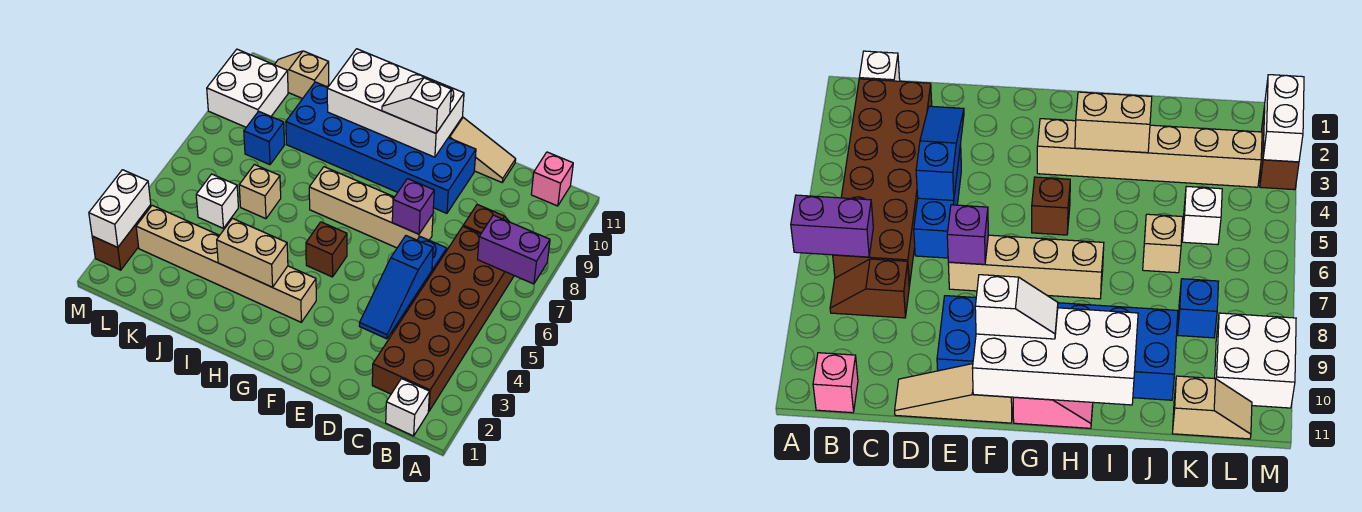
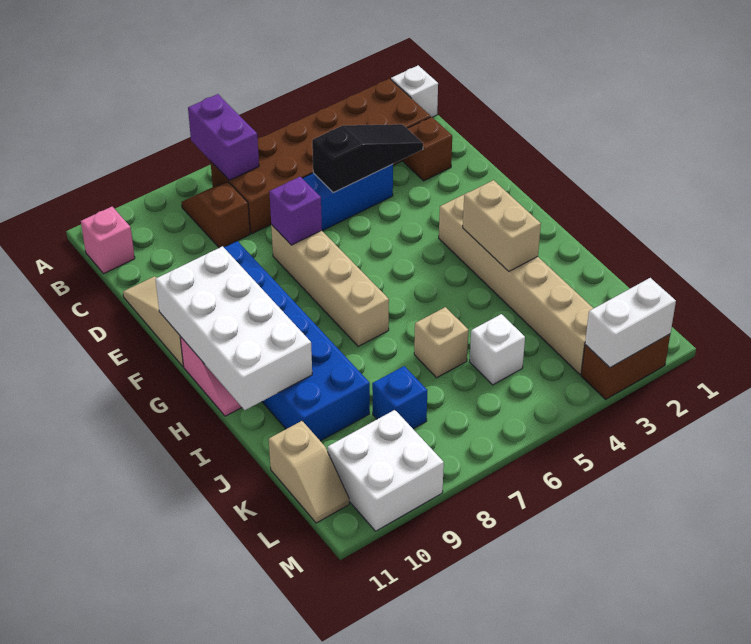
blue 1x3 slope [359,236,433,339] -> black 1x3 slope [312,124,423,193]
white 1x2 slope [382,78,451,133] -> none
brown 1x1 brick [306,222,347,277] -> brown 1x1 brick moved to [403,117,452,181]

